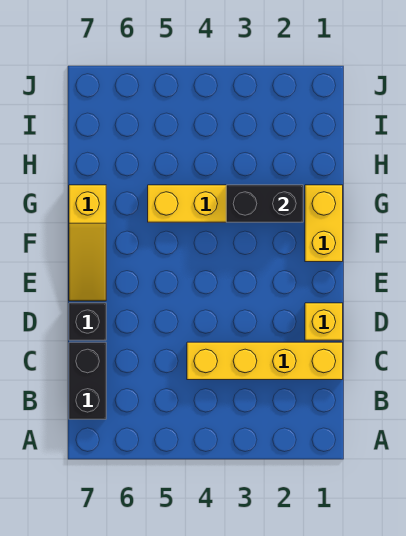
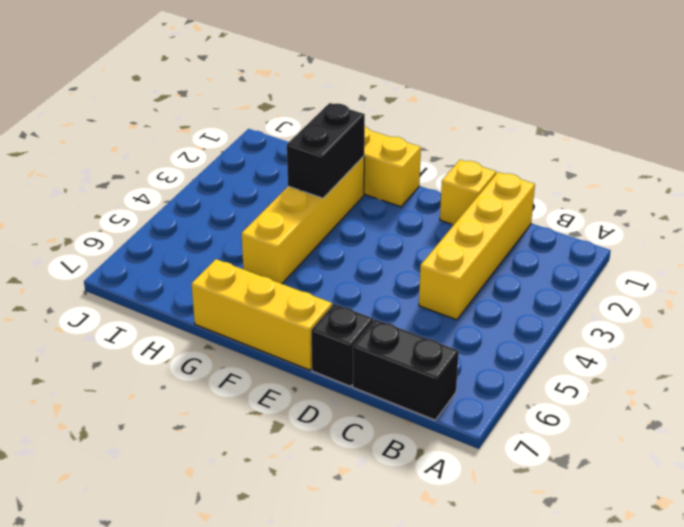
yellow 1x3 slope [69,185,106,301] -> yellow 1x3 brick [192,259,332,370]

